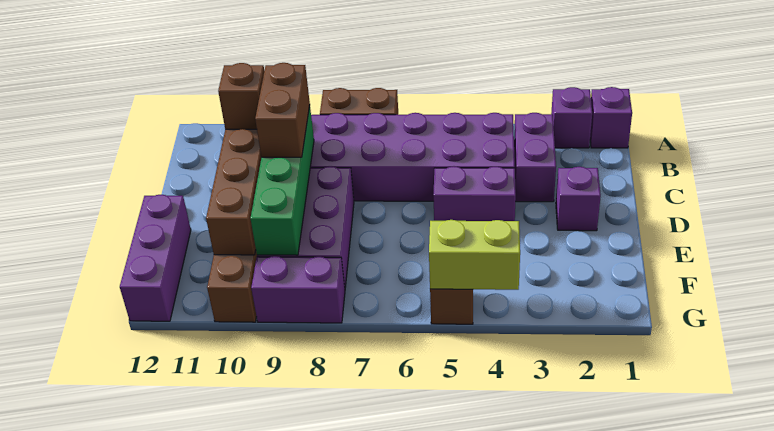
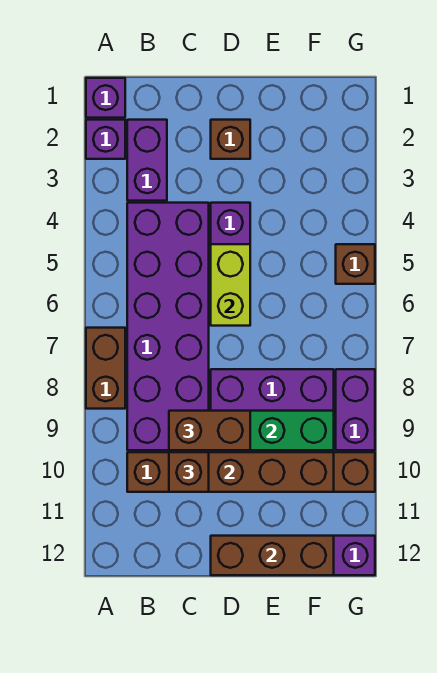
purple 1x2 brick [514,113,556,202] -> purple 1x2 brick turned to [127,120,167,201]
purple 1x1 brick [556,167,601,231] -> brown 1x1 brick [211,120,250,159]
none -> brown 1x3 brick [211,536,334,575]
lime 1x2 brick [429,220,520,290] -> lime 1x2 brick moved to [211,244,250,326]

